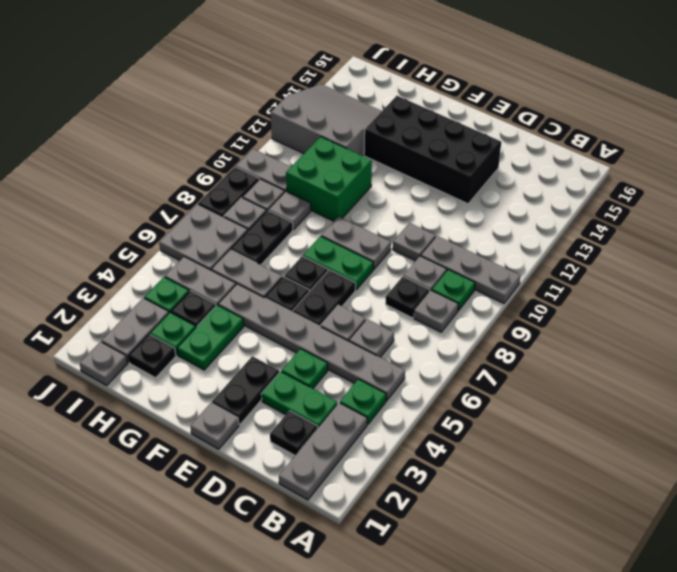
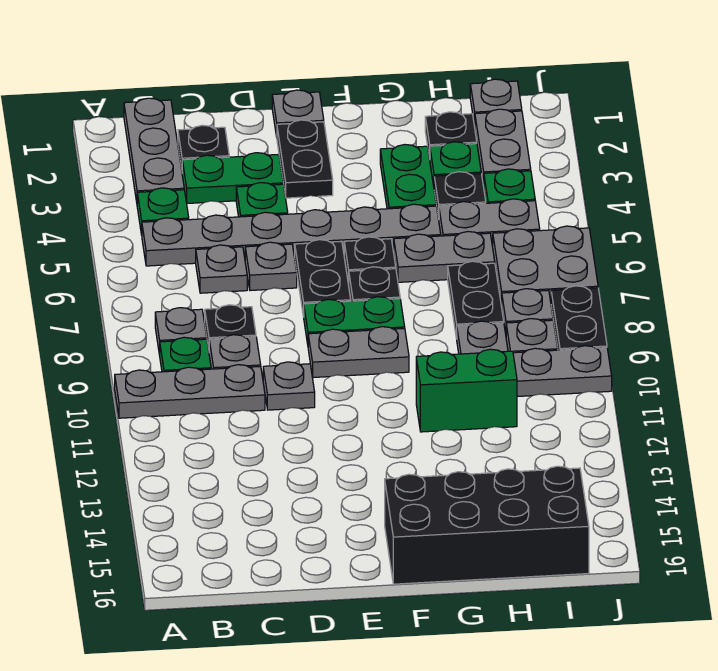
black 2x4 brick [364,96,501,204] -> black 2x4 brick moved to [385,466,589,584]
green 2x2 brick [286,137,372,221] -> green 1x2 brick [416,349,517,432]
grey 3x3 slope [271,84,382,156] -> none

